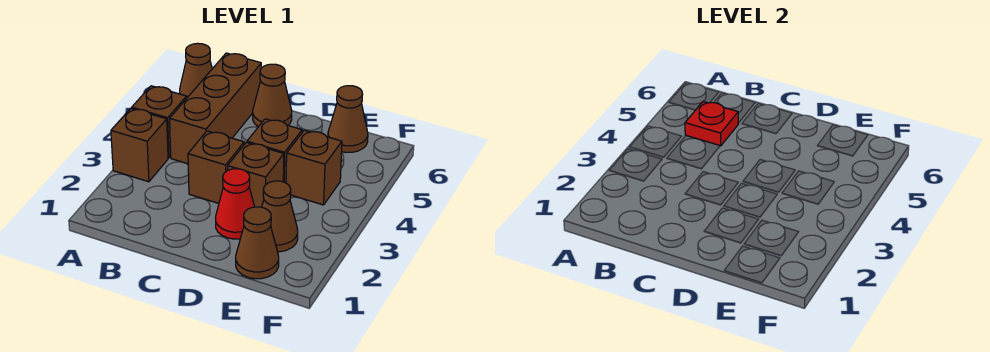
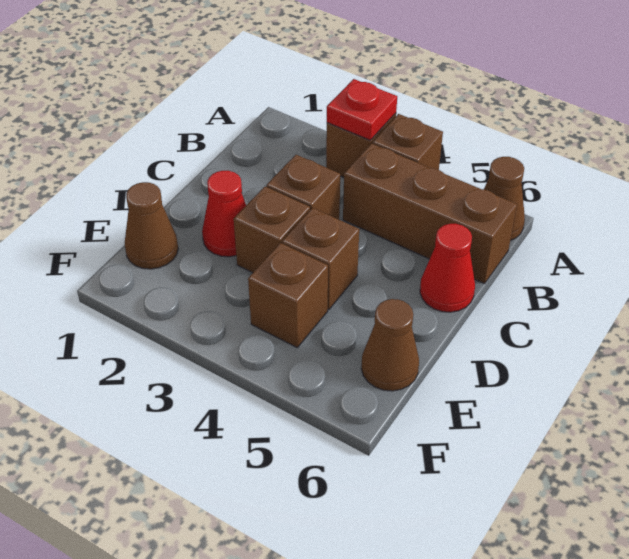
red 1x1 plate [685,102,738,146] -> red 1x1 plate moved to [327,79,397,140]
brown 1x1 cone [253,64,292,127] -> red 1x1 cone [420,224,475,312]
brown 1x1 cone [262,181,298,252] -> none

